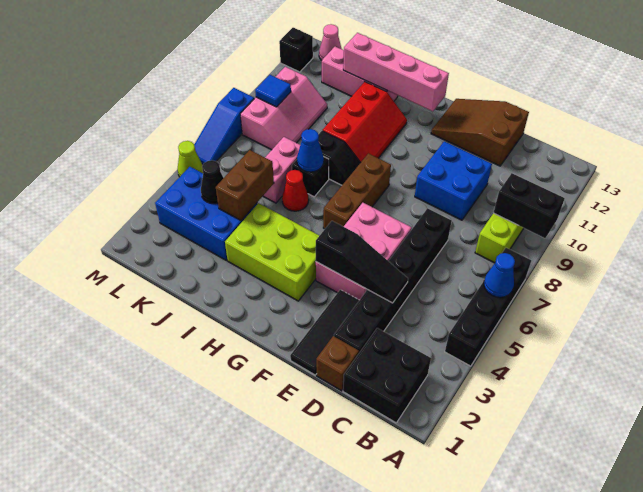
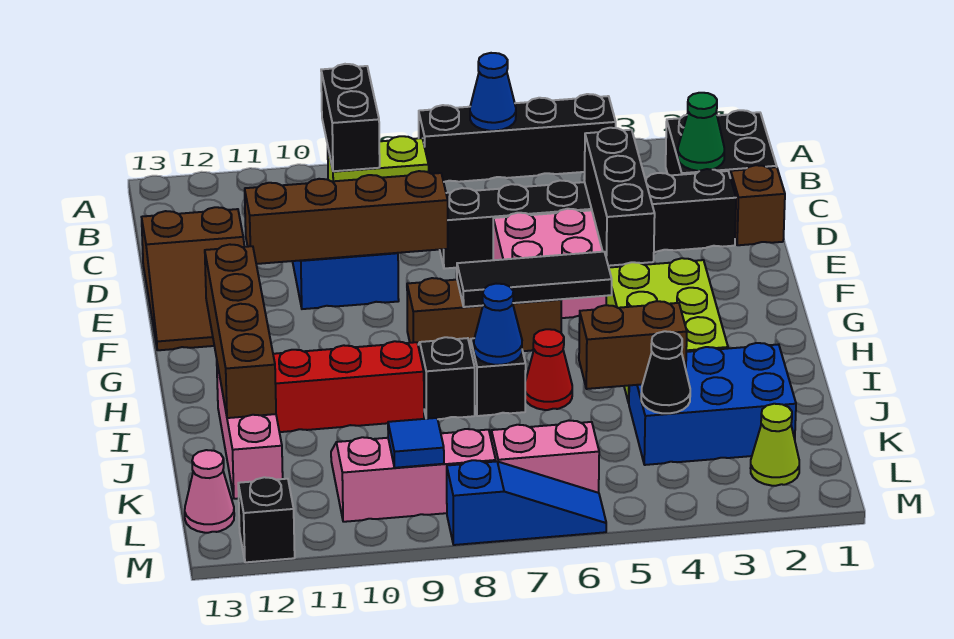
none -> green 1x1 cone [678,93,724,171]
black 1x3 slope [316,221,408,303] -> black 1x3 brick [584,128,655,266]
black 1x3 tile [290,290,359,375] -> black 1x3 tile moved to [457,252,612,307]
none -> brown 1x4 brick [245,171,448,264]
pink 1x4 brick [343,33,449,111] -> brown 1x4 brick [205,244,276,418]
blue 2x3 brick [155,167,257,261] -> blue 2x3 brick turned to [629,343,796,465]
pink 1x2 brick [263,137,300,203] -> pink 1x2 brick moved to [491,421,599,493]
lime 1x1 cone [177,141,203,177] -> lime 1x1 cone moved to [751,404,799,486]

